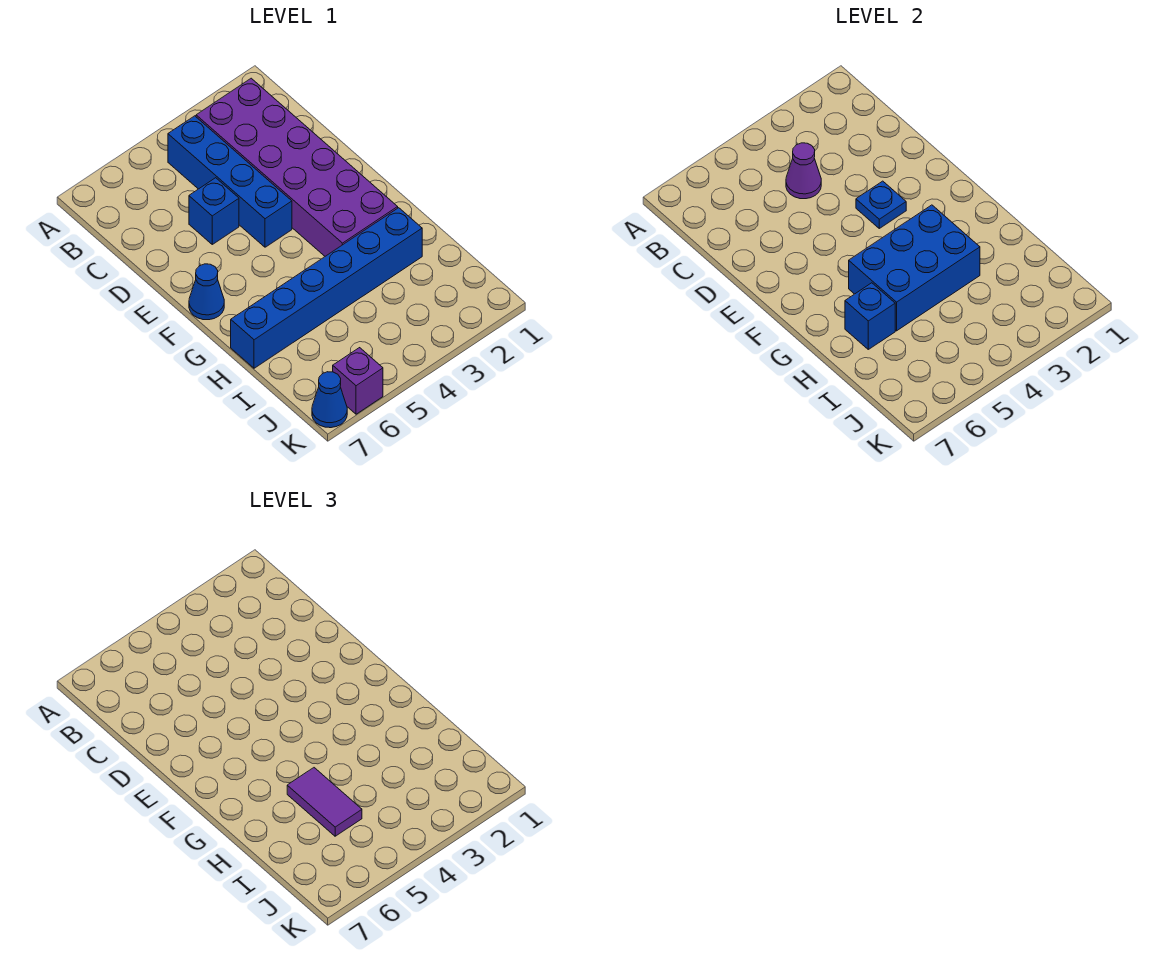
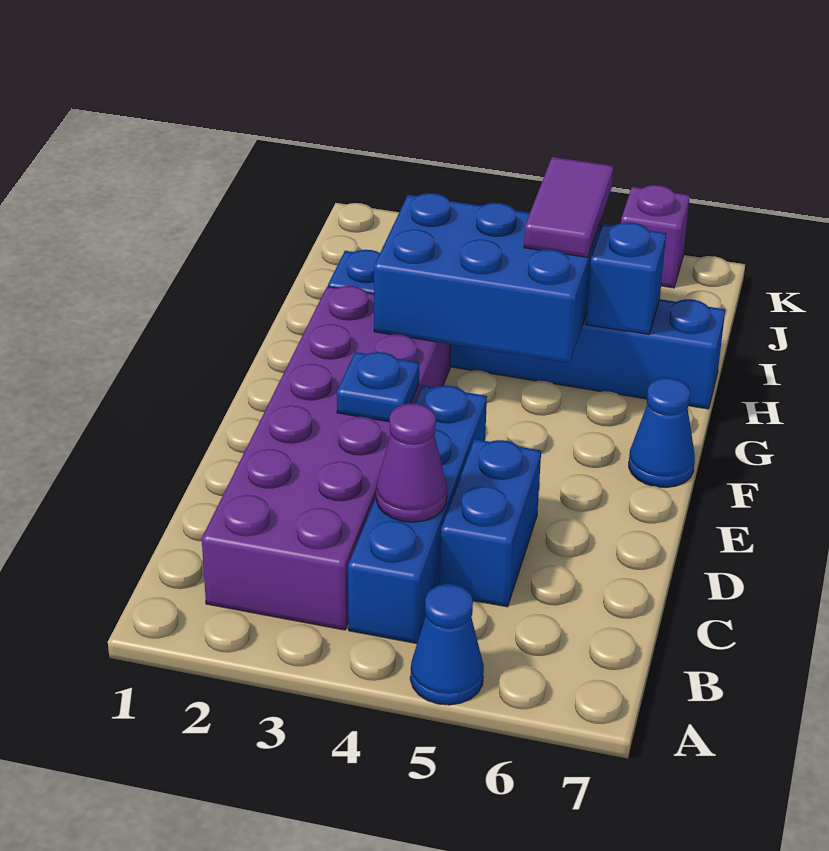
blue 1x1 brick [189,178,239,244] -> blue 1x2 brick [440,439,541,607]
blue 1x1 cone [312,372,347,428] -> blue 1x1 cone moved to [410,584,484,705]

